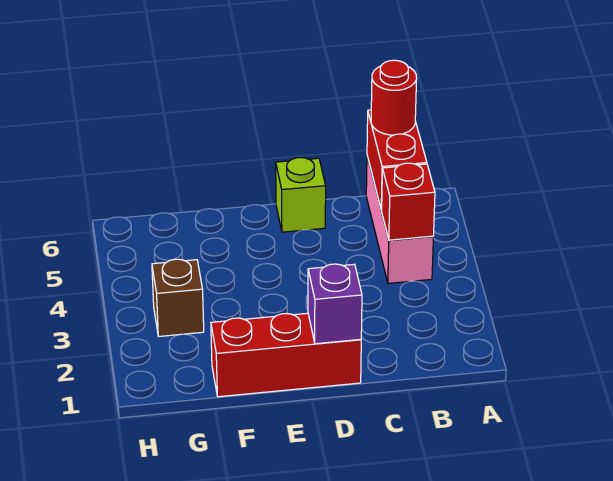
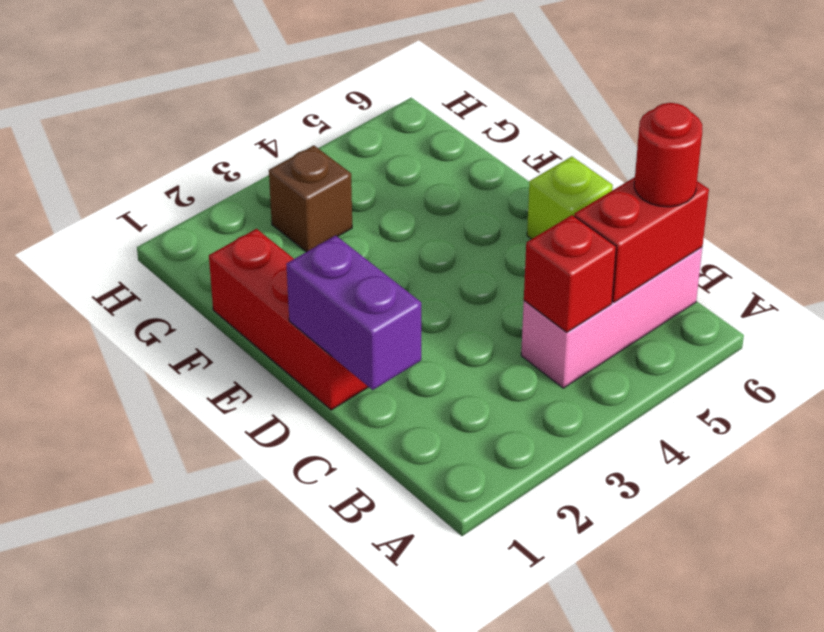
purple 1x1 brick [308,264,362,344] -> purple 1x2 brick [286,235,421,390]

